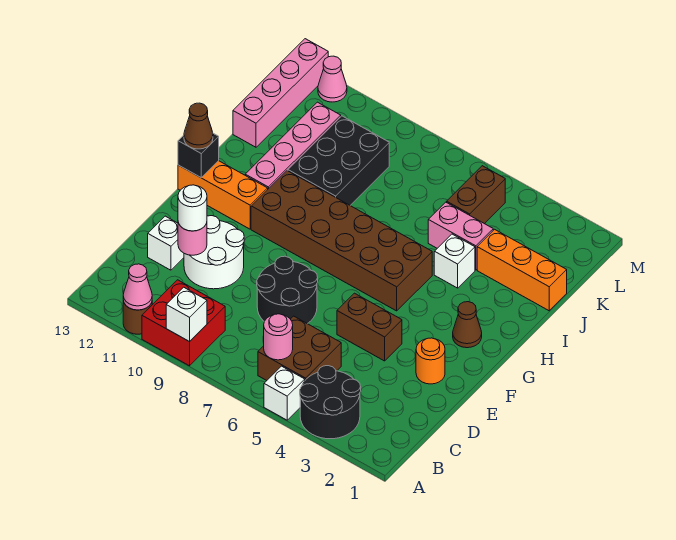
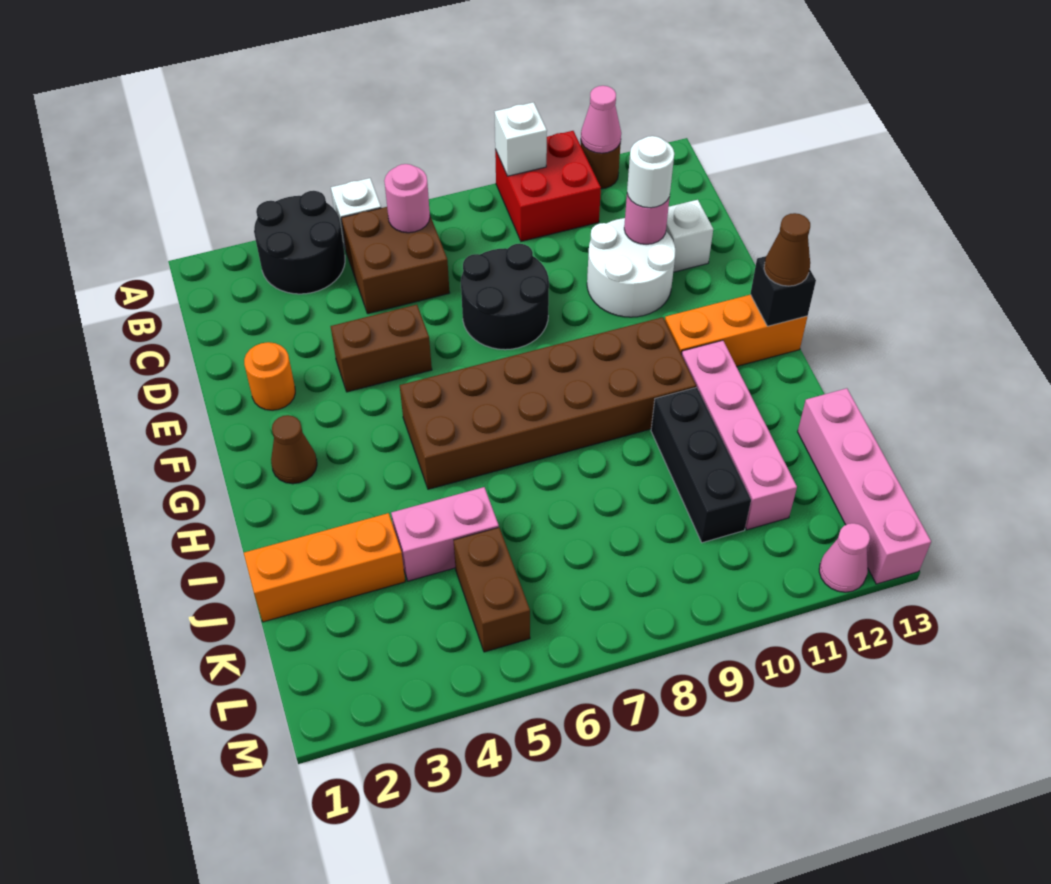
white 1x1 brick [434,234,475,288] -> none
black 2x3 brick [288,116,389,205] -> black 1x3 brick [651,387,751,543]

